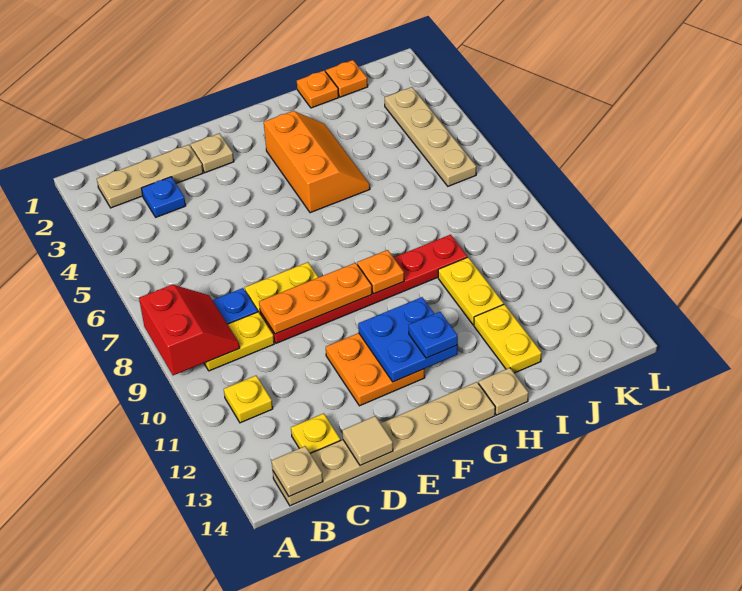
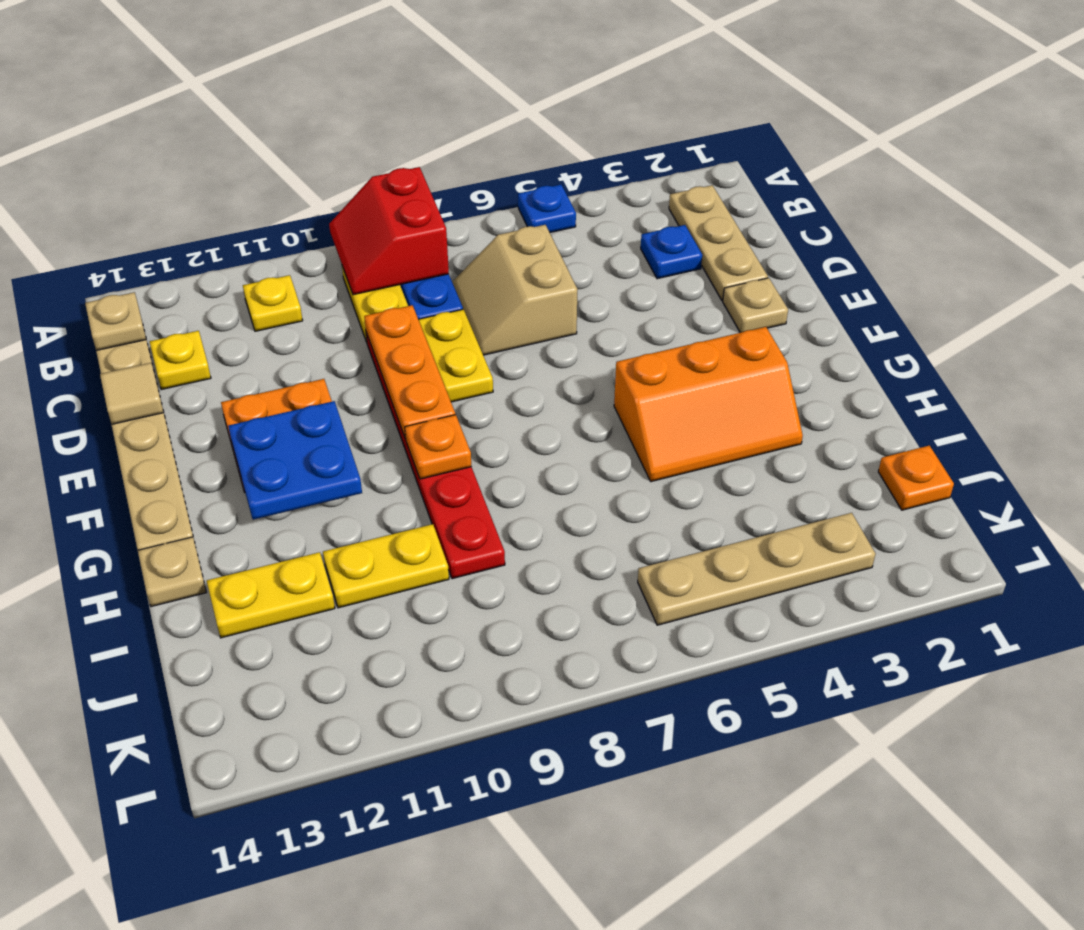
red 2x2 slope [139,285,240,375] -> red 2x2 slope turned to [329,167,449,295]
none -> tan 2x2 slope [452,225,578,355]
blue 1x1 plate [409,312,458,358] -> blue 1x1 plate moved to [518,185,576,232]
orange 1x1 plate [297,71,339,108] -> none

